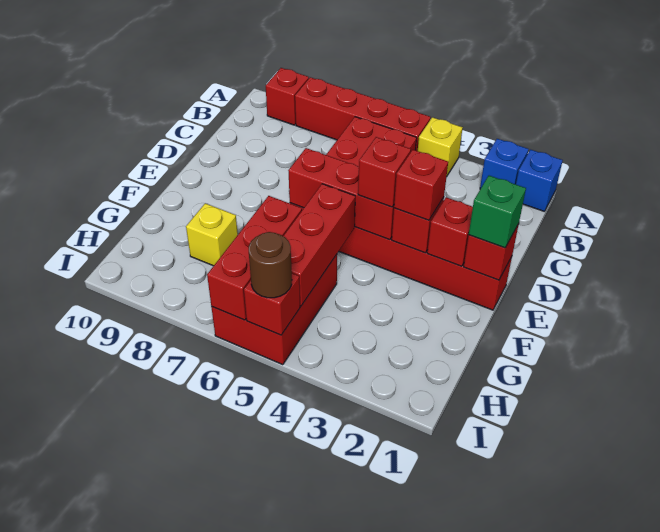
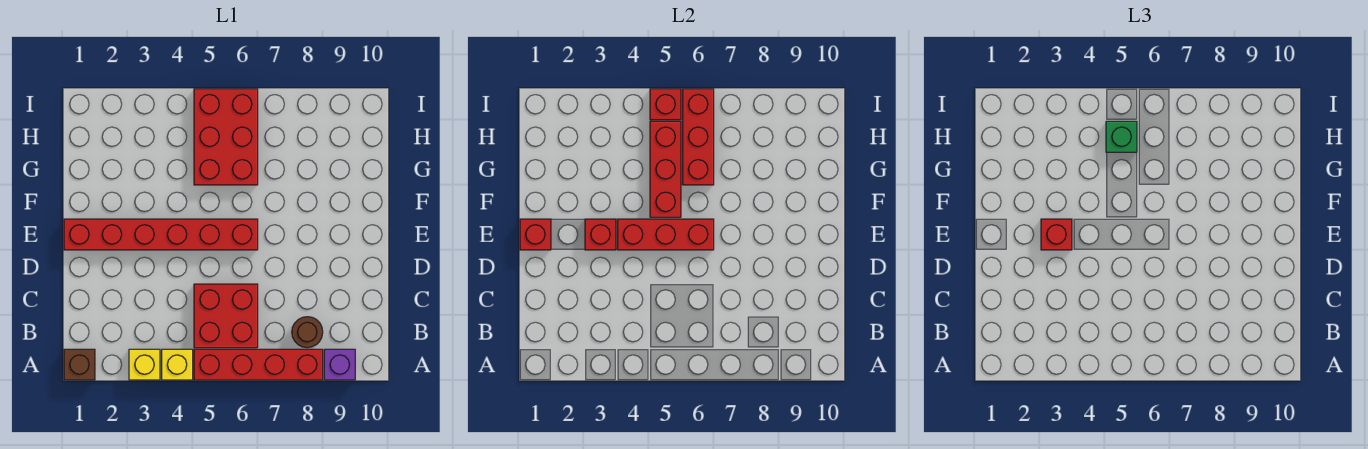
blue 1x1 brick [516,150,563,211] -> brown 1x1 brick [64,349,95,380]
blue 1x1 brick [480,139,529,189] -> none
red 1x1 brick [266,68,309,125] -> purple 1x1 brick [324,349,355,380]
green 1x1 brick [469,176,526,248] -> green 1x1 brick moved to [1106,121,1137,152]
red 1x1 brick [427,197,473,266] -> none
red 1x1 brick [358,137,411,207] -> none
yellow 1x1 brick [186,203,238,266] -> yellow 1x1 brick moved to [129,349,160,380]
brown 1x1 round brick [249,232,292,298] -> brown 1x1 round brick moved to [292,317,323,348]

